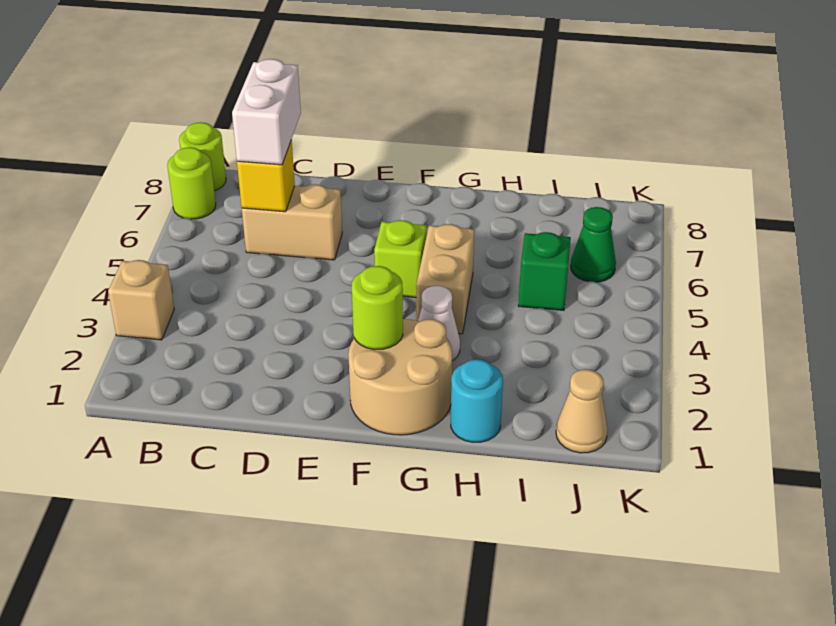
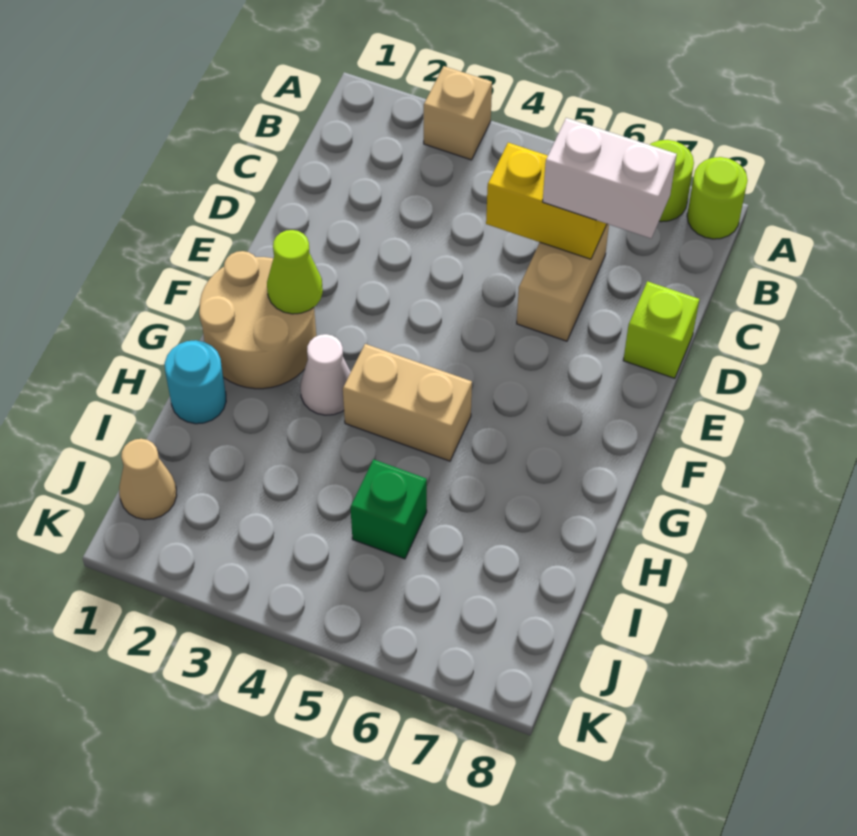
yellow 1x1 brick [237,140,295,212] -> yellow 1x2 brick [486,143,607,259]
lime 1x1 round brick [352,266,403,350] -> lime 1x1 cone [267,230,323,314]
lime 1x1 brick [374,220,427,297] -> lime 1x1 brick moved to [623,281,699,378]
green 1x1 cone [571,207,616,282] -> none

